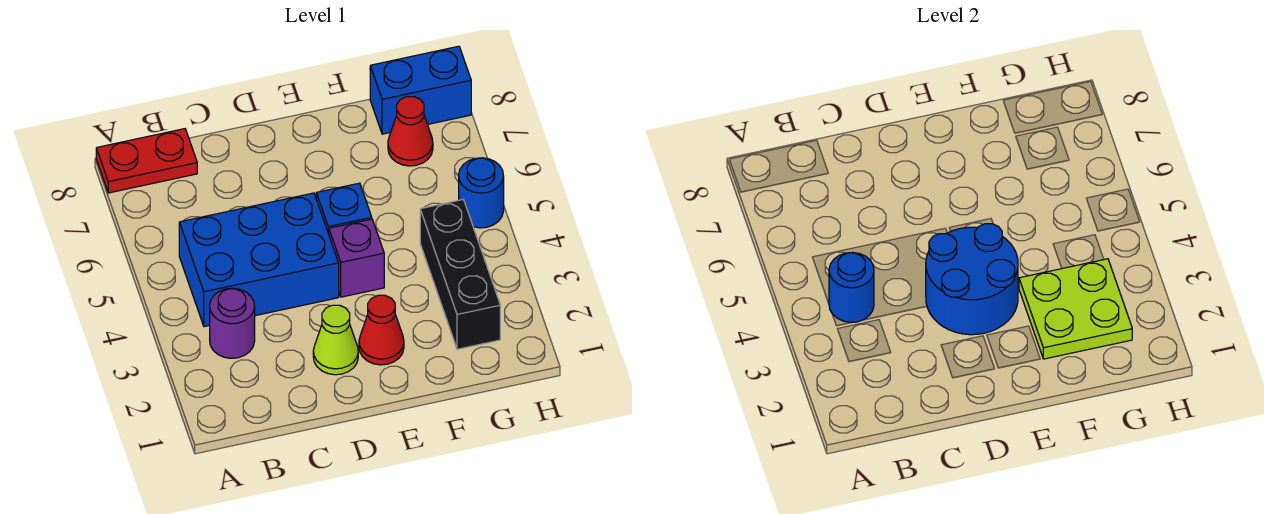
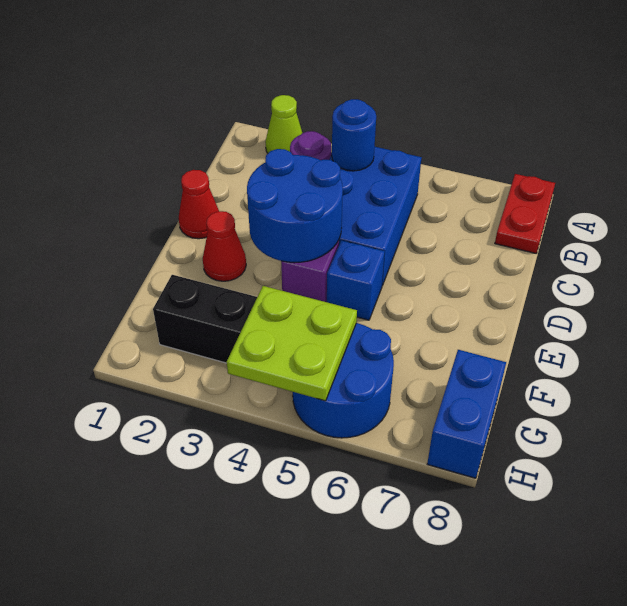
lime 1x1 cone [313,305,358,375] -> lime 1x1 cone moved to [265,95,302,153]
lime 2x2 plate [1019,259,1132,359] -> lime 2x2 plate moved to [227,286,357,401]
red 1x1 cone [388,97,433,166] -> red 1x1 cone moved to [179,170,219,239]
blue 1x1 round brick [459,158,504,228] -> blue 2x2 round brick [293,323,394,438]

